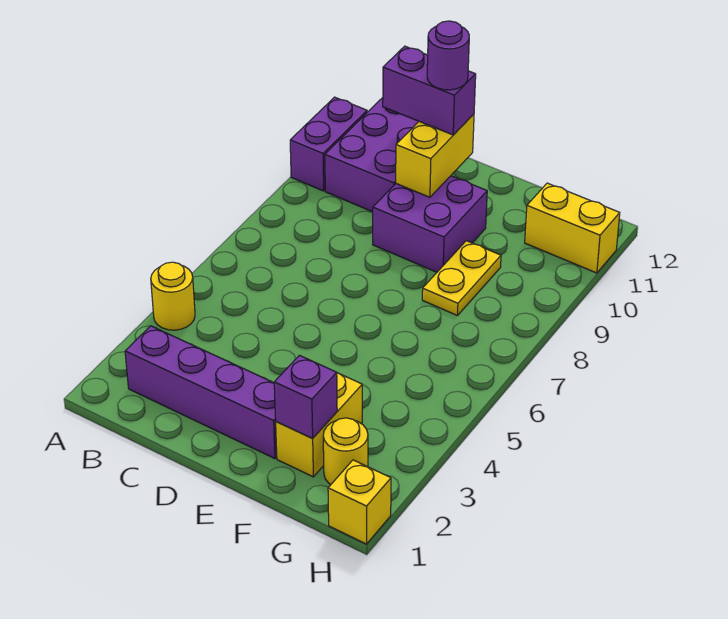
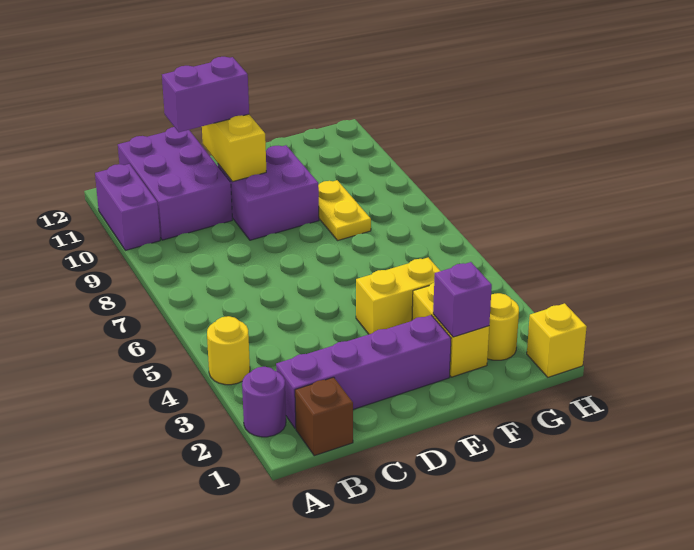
none -> brown 1x1 brick [295,377,353,456]
purple 1x1 round brick [427,21,469,90] -> purple 1x1 round brick moved to [242,367,286,437]
yellow 1x2 brick [525,183,620,273] -> yellow 1x2 brick moved to [356,257,440,334]

